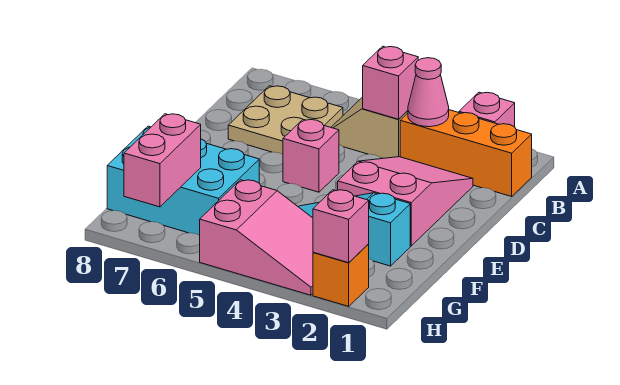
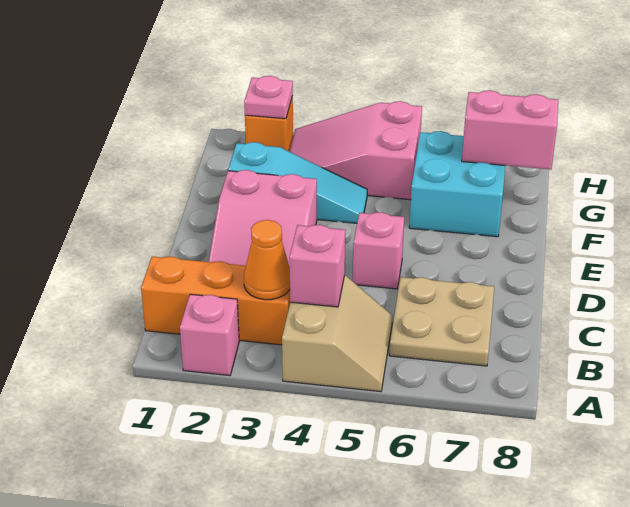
pink 1x1 cone [408,58,449,127] -> orange 1x1 cone [244,220,290,300]
cyan 2x3 brick [107,126,259,235] -> cyan 2x2 brick [409,131,505,237]
pink 1x2 brick [124,114,201,207] -> pink 1x2 brick turned to [462,90,558,169]
pink 1x1 brick [313,190,369,263] -> pink 1x1 plate [244,76,293,119]

